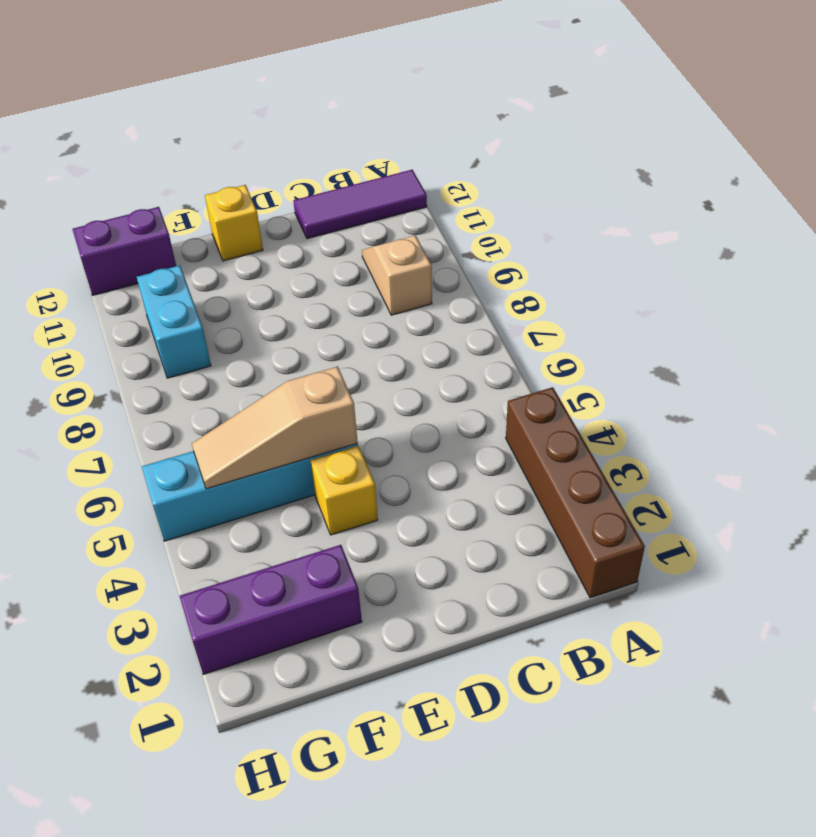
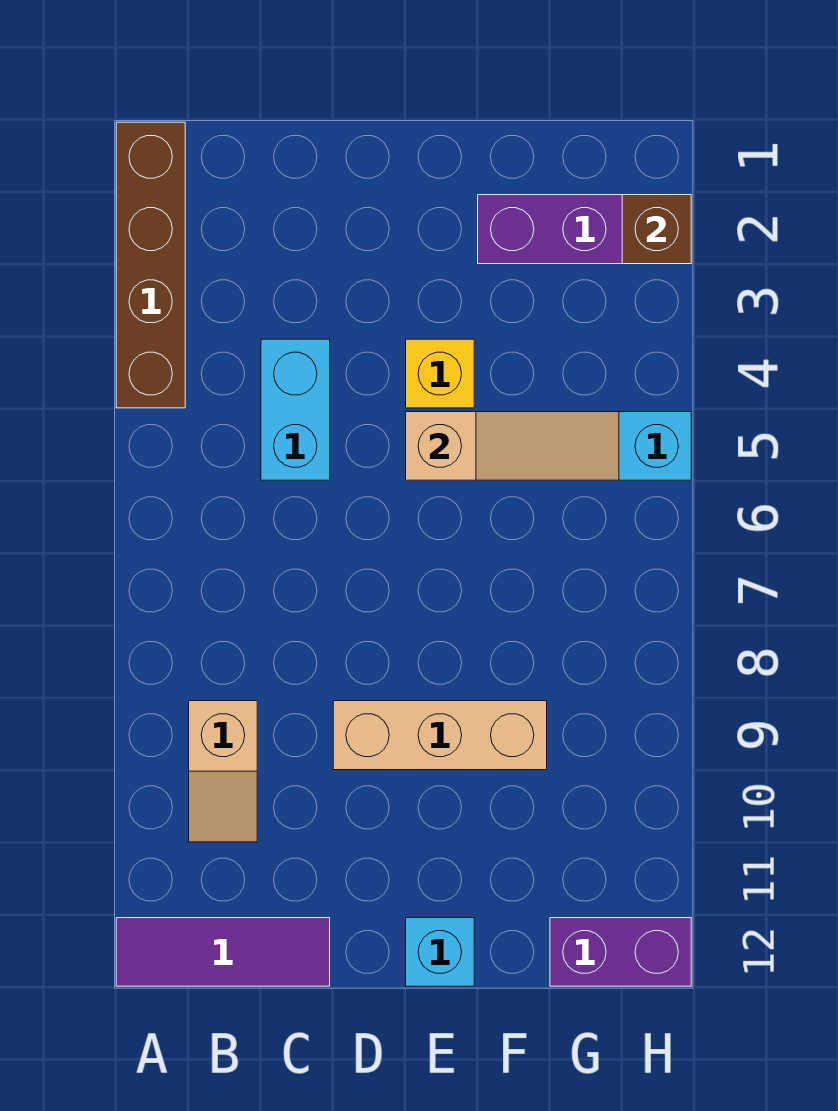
none -> tan 1x3 brick [333,701,547,770]
yellow 1x1 brick [205,185,263,261] -> cyan 1x1 brick [406,918,474,986]
cyan 1x2 brick [137,265,211,378] -> cyan 1x2 brick moved to [261,339,330,480]
none -> brown 1x1 brick [622,195,691,264]

